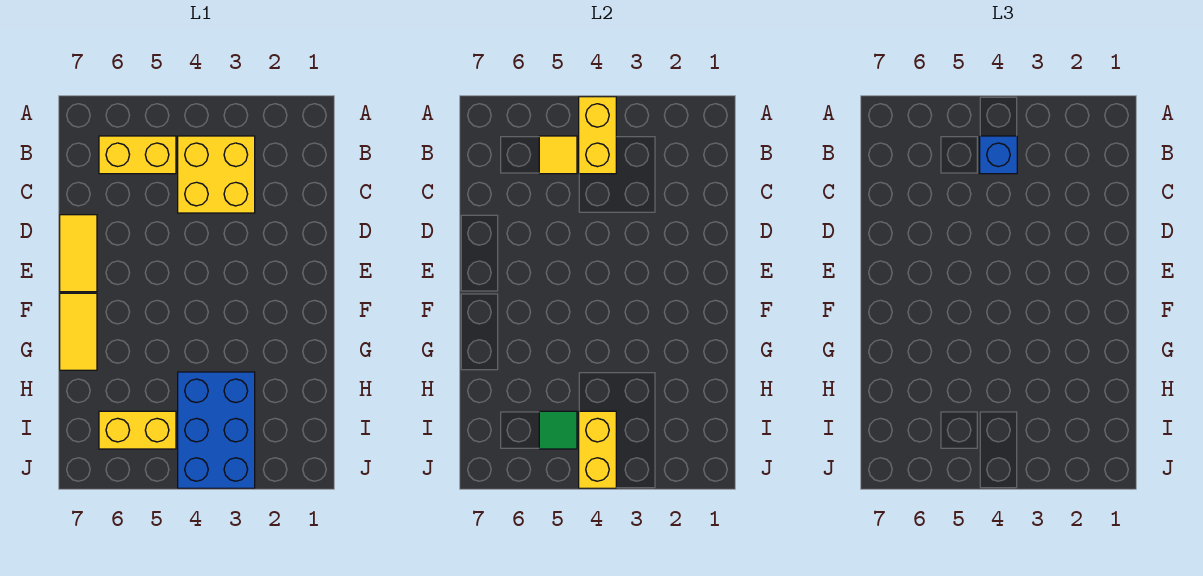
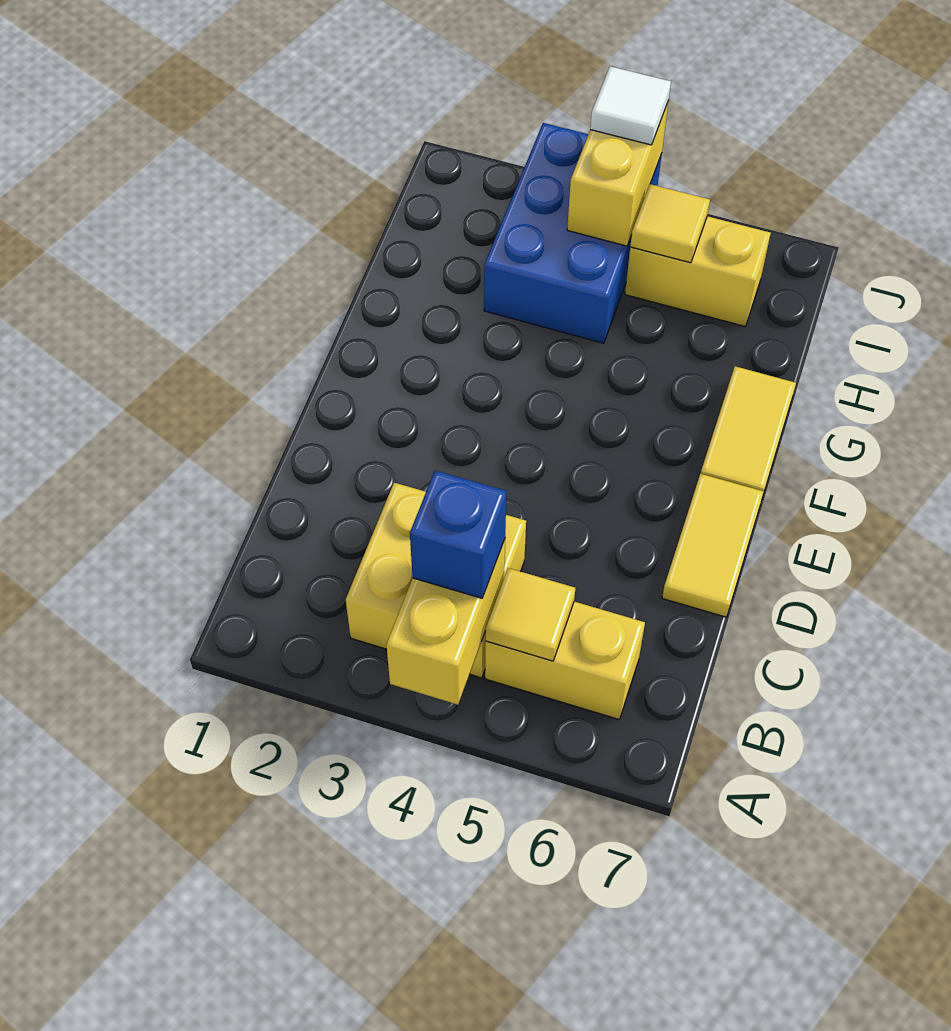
green 1x1 tile [539,411,577,449] -> yellow 1x1 tile [630,184,710,263]
none -> white 1x1 tile [590,66,671,145]

